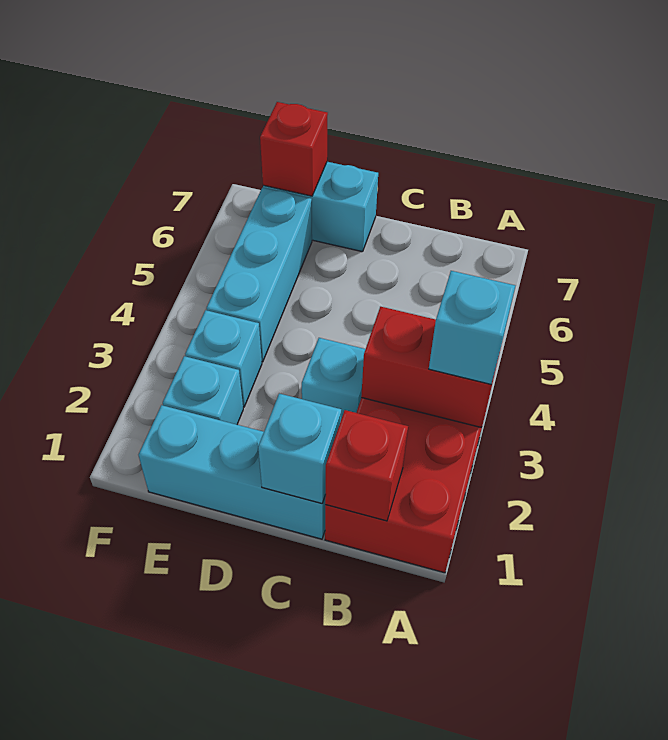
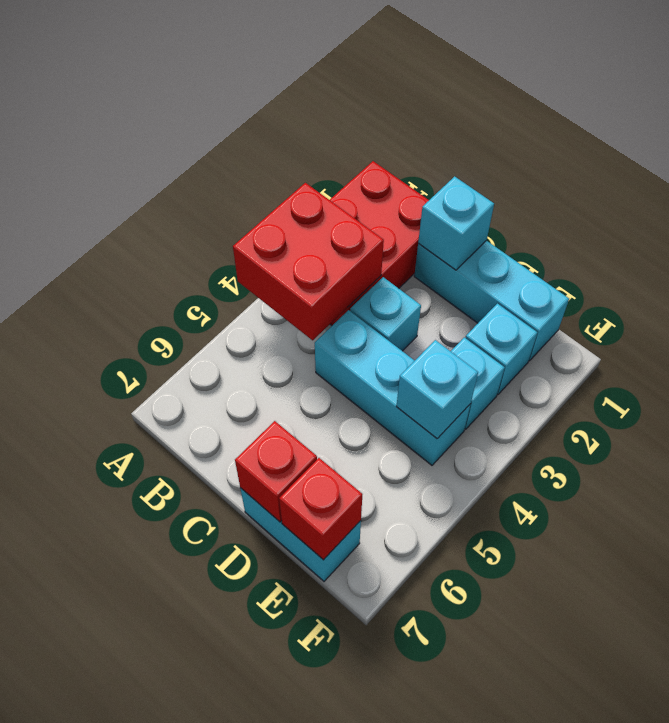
red 1x2 brick [361,307,500,427] -> red 2x2 brick [233,183,384,340]
cyan 1x1 brick [429,271,515,384] -> cyan 1x1 brick moved to [396,340,478,439]
red 1x1 brick [325,410,408,521] -> red 1x1 brick moved to [235,421,317,522]
cyan 1x3 brick [206,188,312,362] -> cyan 1x3 brick turned to [315,310,470,465]

